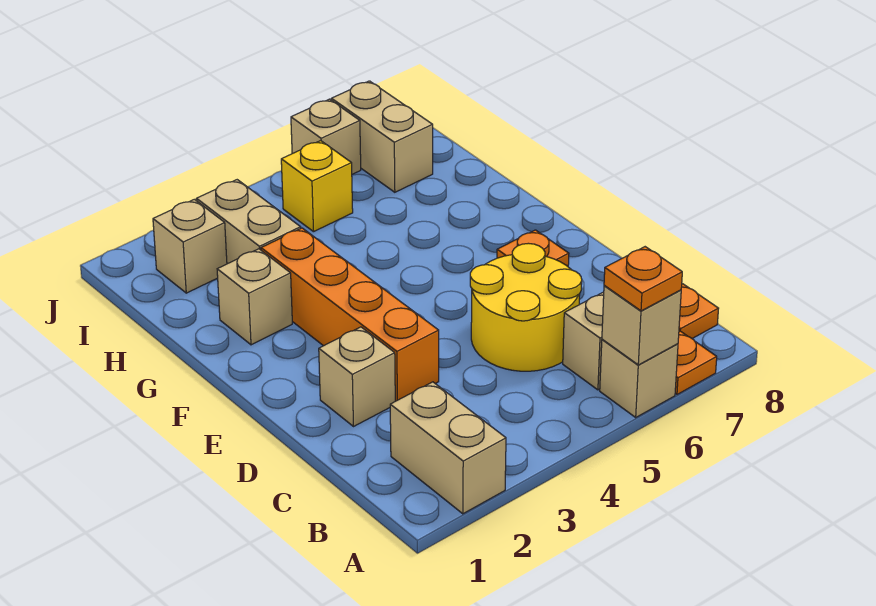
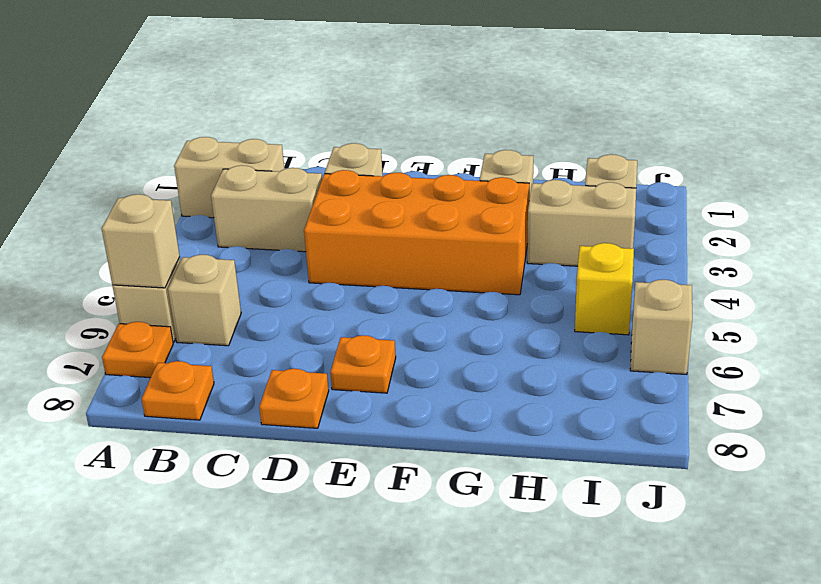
orange 1x1 plate [604,247,682,311] -> orange 1x1 plate moved to [259,369,329,428]
yellow 2x2 round brick [470,243,582,371] -> none
orange 1x4 brick [261,228,439,401] -> orange 2x4 brick [304,170,529,295]
tan 1x2 brick [331,81,433,192] -> tan 1x2 brick moved to [211,165,322,252]

